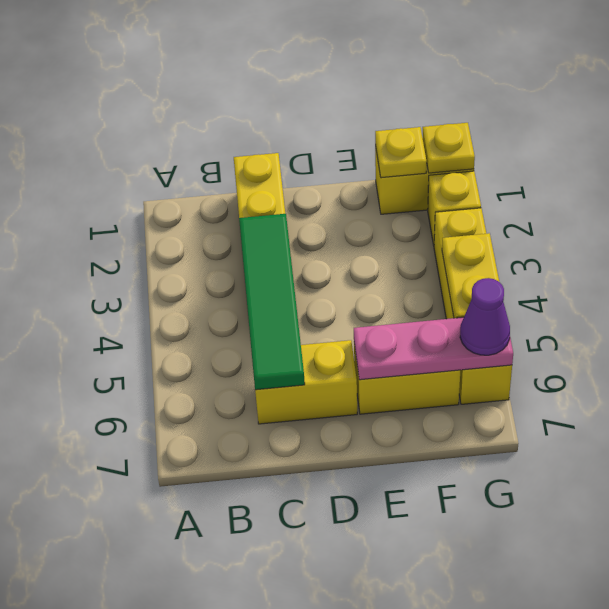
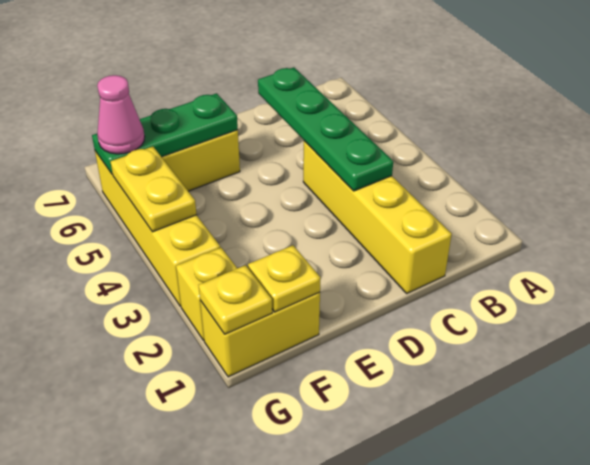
green 1x4 tile [239,214,305,390] -> green 1x4 plate [258,67,393,191]
yellow 1x2 brick [255,340,357,424] -> none
pink 1x3 plate [354,317,513,380] -> green 1x3 plate [92,93,238,174]
purple 1x1 cone [460,278,510,355] -> pink 1x1 cone [97,75,145,154]

